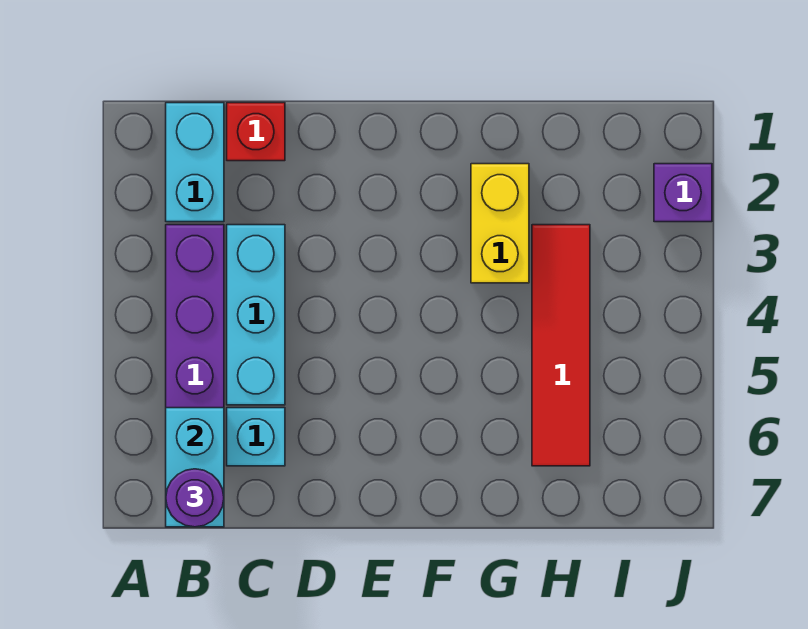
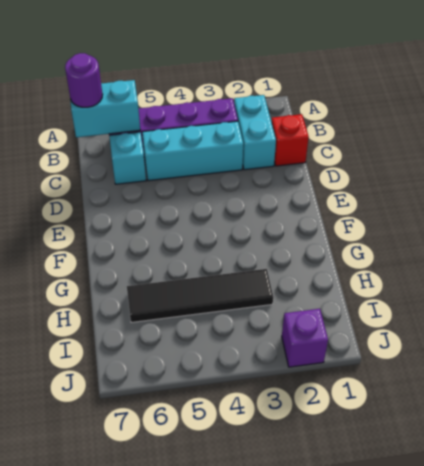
cyan 1x2 brick [166,103,224,222] -> cyan 1x2 brick turned to [234,95,276,170]
yellow 1x2 brick [471,164,529,283] -> none
red 1x4 tile [532,225,590,466] -> black 1x4 tile [127,269,273,323]

